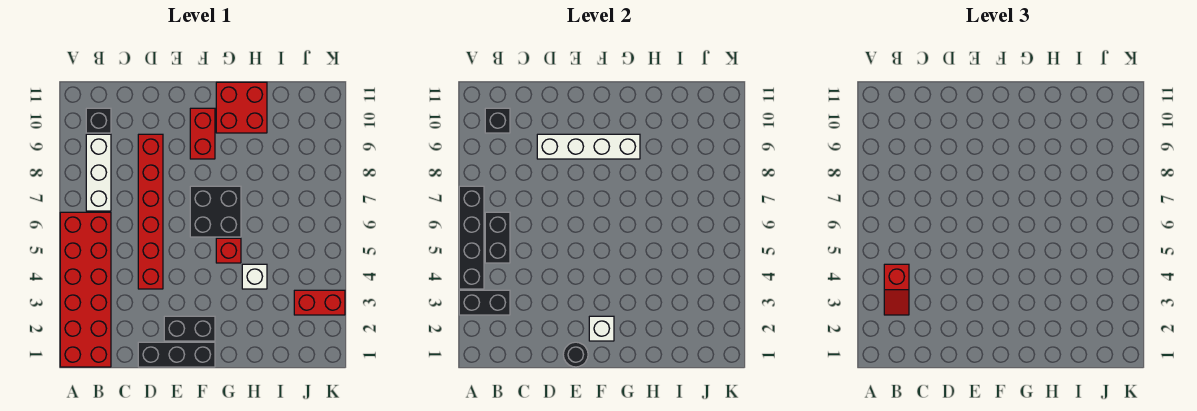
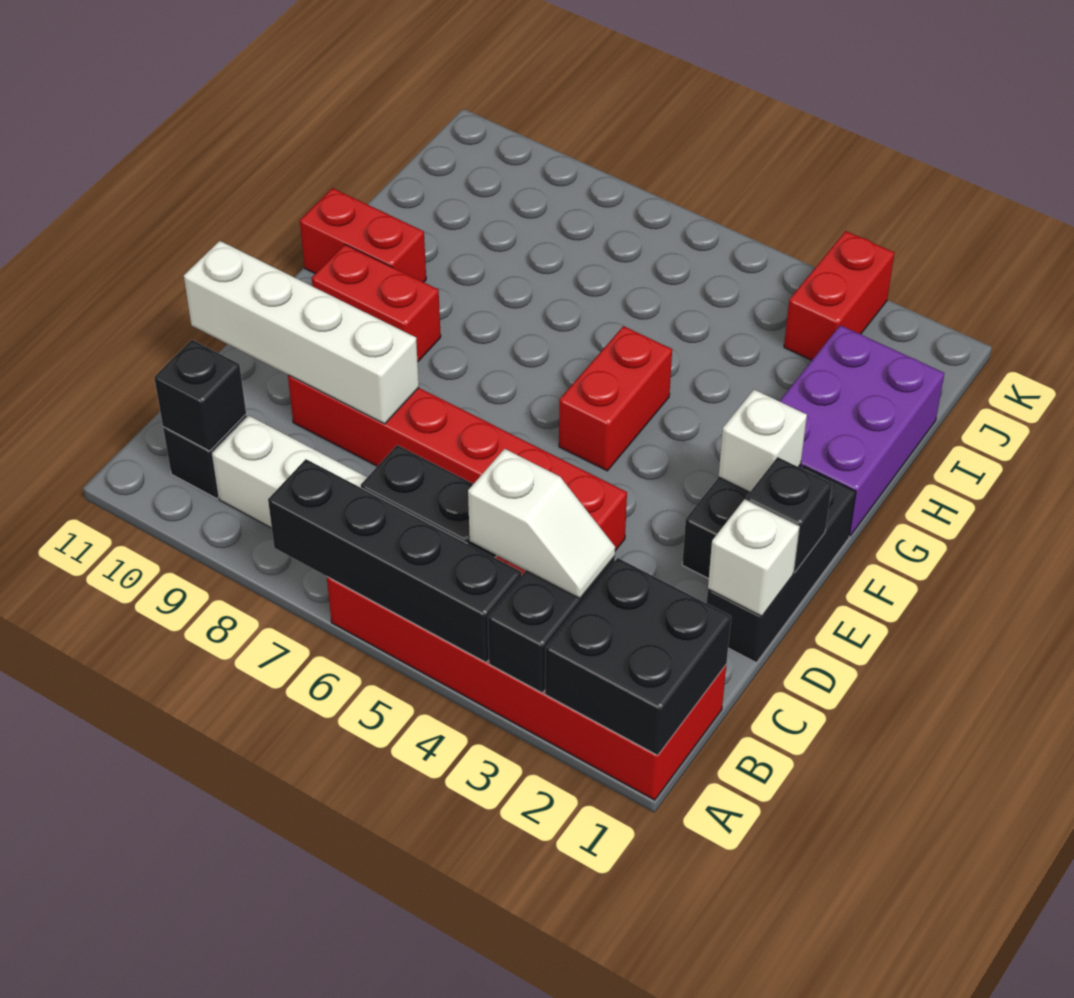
red 1x2 slope [884,264,909,315] -> white 1x2 slope [468,449,615,599]
white 1x4 brick [537,134,640,159] -> white 1x4 brick turned to [184,241,419,424]
black 1x1 round brick [563,342,588,367] -> black 1x1 brick [746,457,832,572]
black 2x2 brick [190,186,241,237] -> black 2x2 brick moved to [545,558,731,755]
none -> purple 2x3 brick [780,325,944,536]
red 1x1 brick [216,238,241,263] -> red 1x2 brick [559,326,672,471]
red 2x2 brick [216,82,267,133] -> red 1x2 brick [300,188,426,282]
white 1x1 brick [242,264,267,289] -> white 1x1 brick moved to [708,499,799,616]

